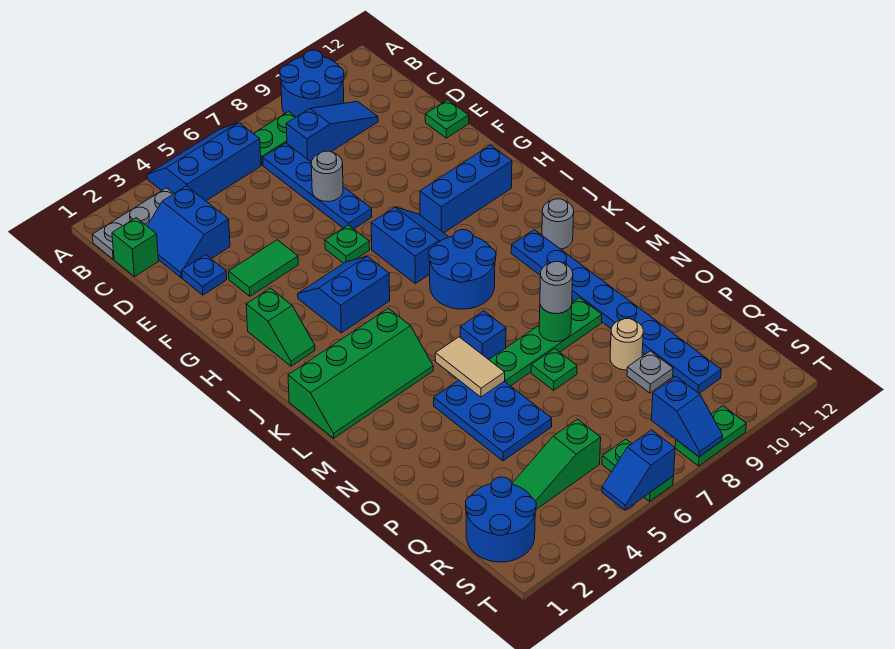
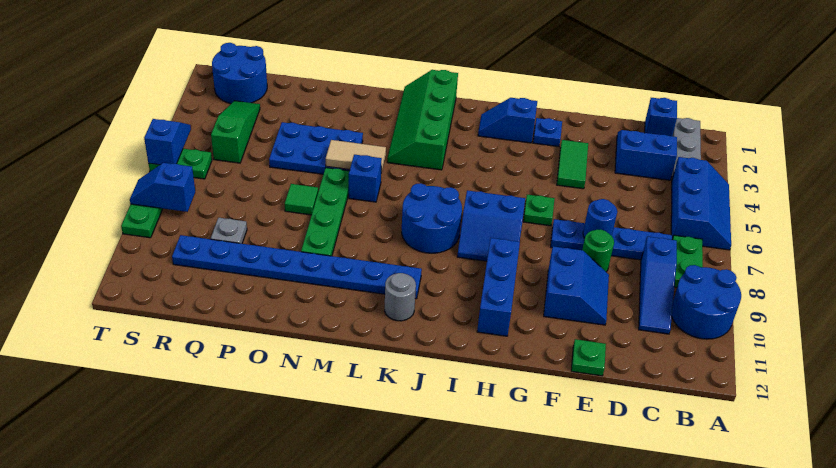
green 1x1 brick [112,218,159,277] -> blue 1x1 brick [645,98,677,136]
blue 1x1 plate [182,255,227,295] -> blue 1x1 plate moved to [533,118,562,147]
grey 1x1 round brick [311,151,343,202] -> blue 1x1 round brick [583,199,617,238]
green 1x2 slope [246,288,315,366] -> blue 1x2 slope [478,98,537,143]
blue 2x2 slope [298,256,390,333] -> blue 2x2 slope moved to [544,246,609,325]
green 1x1 round brick [539,305,572,342] -> green 1x1 round brick moved to [582,230,614,272]
grey 1x1 round brick [540,262,573,314] -> none
green 1x1 plate [531,349,577,390] -> green 1x1 tile [285,184,318,215]
tan 1x1 round brick [610,319,643,370] -> none

